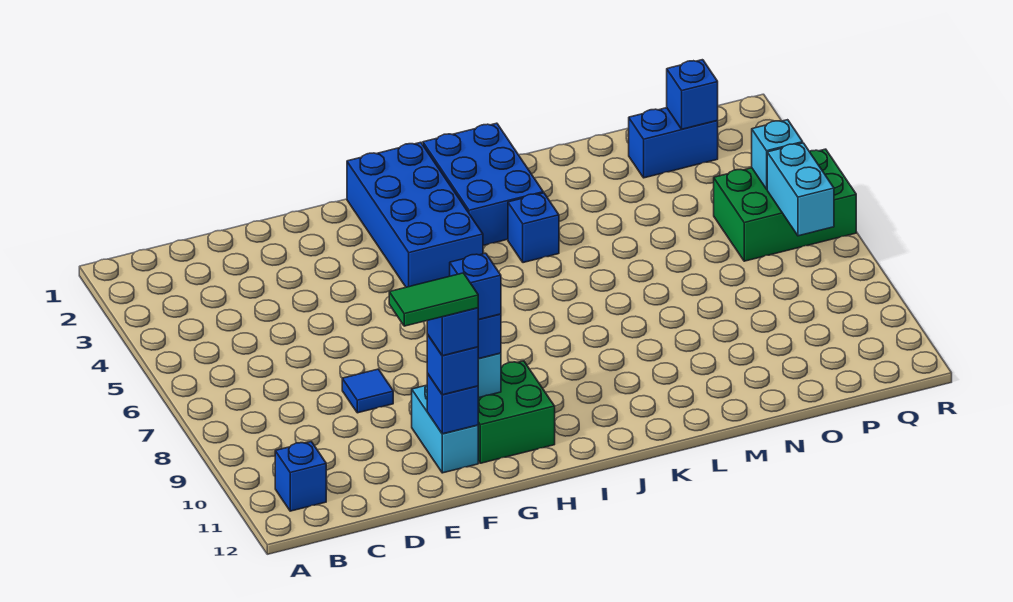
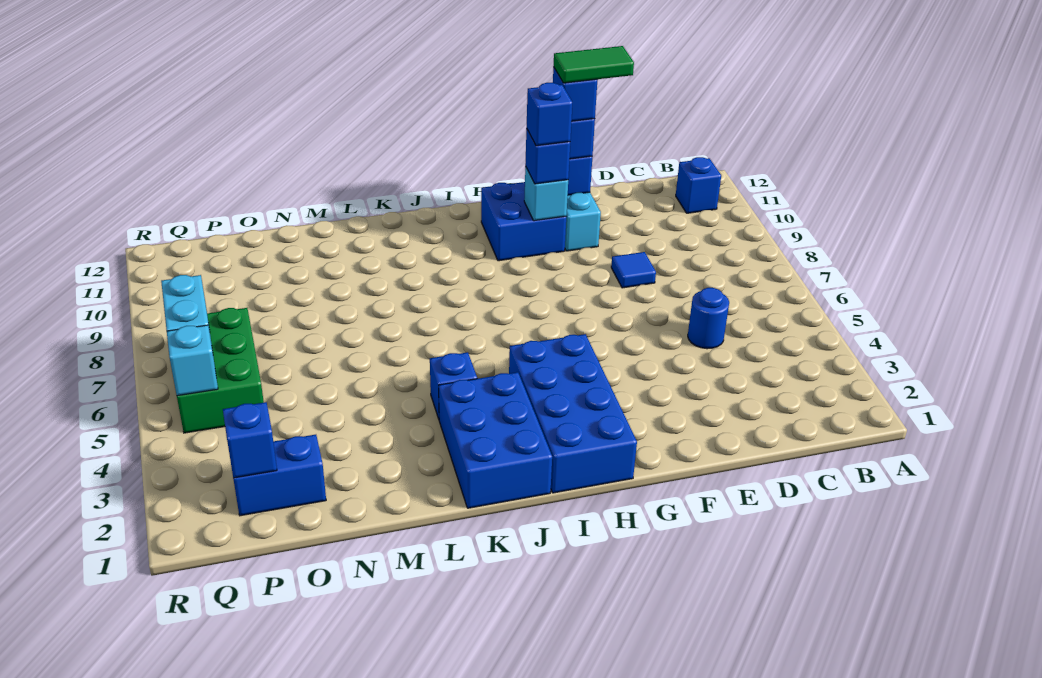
none -> blue 1x1 round brick [688,288,729,349]
green 2x2 brick [478,361,555,463] -> blue 2x2 brick [481,182,566,261]
green 2x3 brick [714,149,856,261] -> green 2x3 brick turned to [177,308,264,433]

